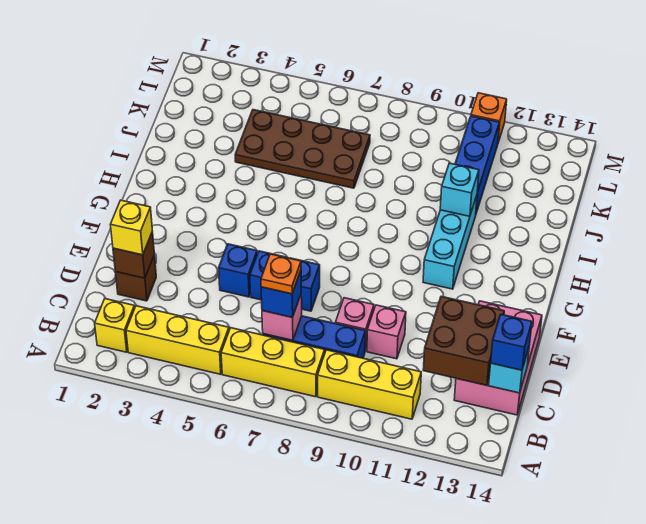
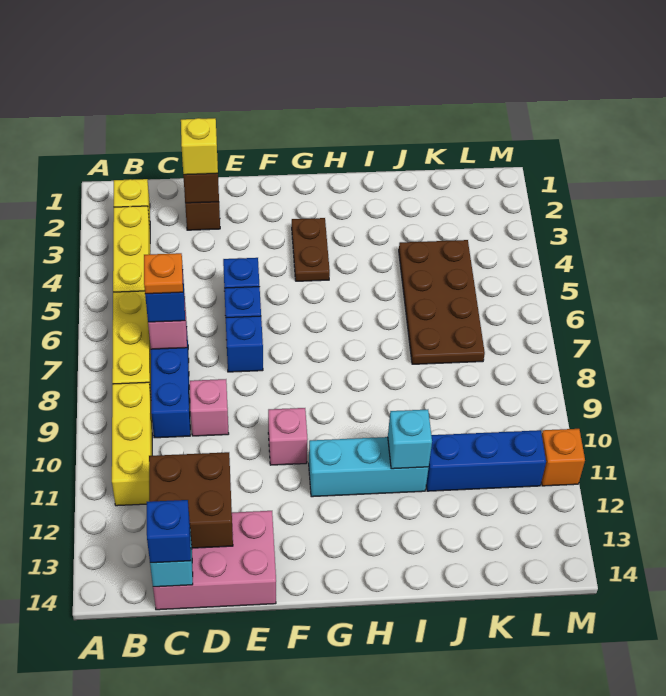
pink 1x1 brick [367,305,406,359] -> pink 1x1 brick moved to [268,408,308,465]
none -> brown 1x2 plate [292,218,330,281]

